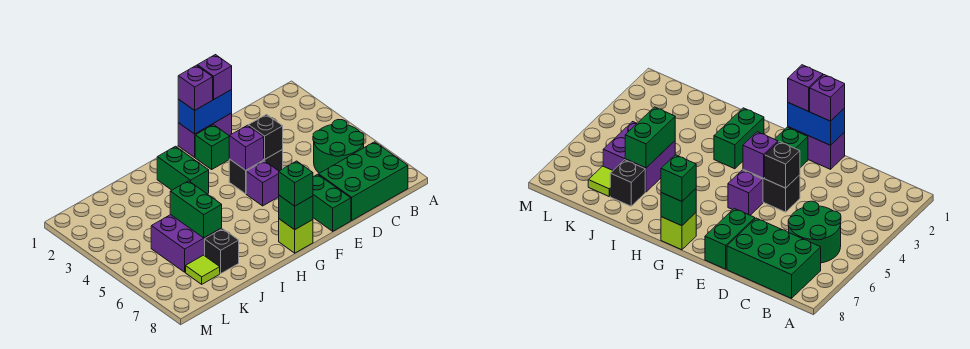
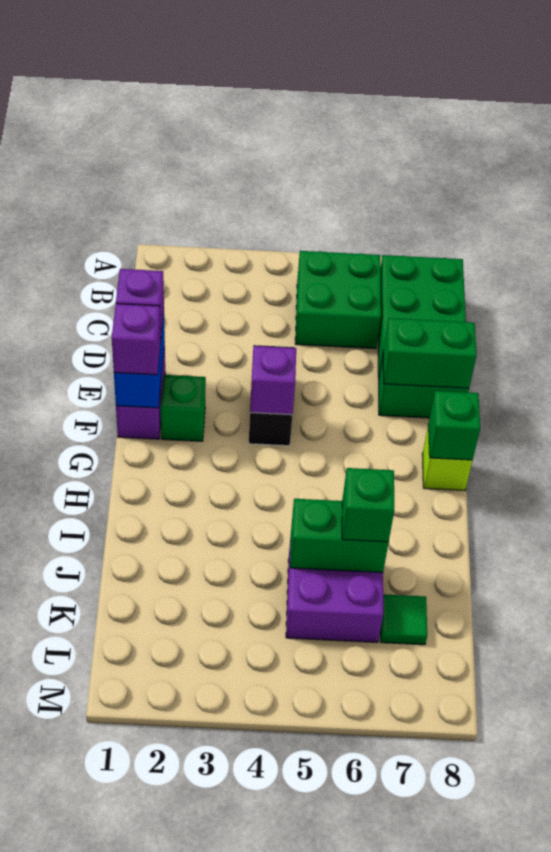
green 2x2 round brick [313,120,364,173] -> green 2x2 brick [295,251,381,349]
black 1x1 brick [248,115,283,159] -> none
purple 1x1 brick [246,161,279,206] -> none
green 1x1 brick [279,161,313,206] -> green 1x1 brick moved to [342,468,394,542]
green 1x2 brick [157,146,209,194] -> green 1x2 brick moved to [383,318,477,388]
black 1x1 brick [205,229,239,273] -> none
lime 1x1 tile [186,255,220,284] -> green 1x1 tile [380,594,427,645]

